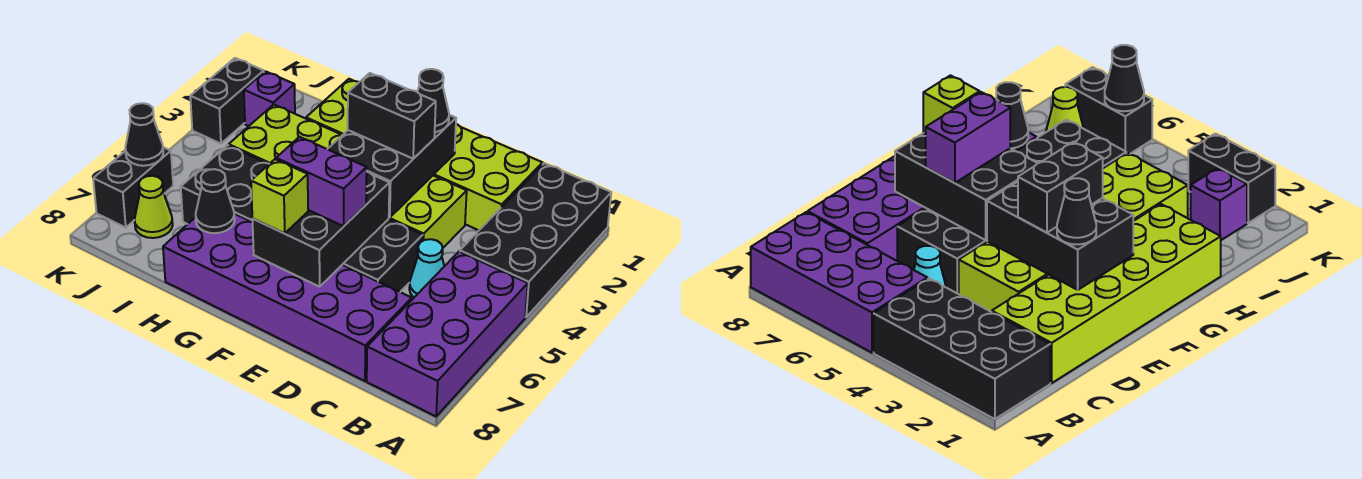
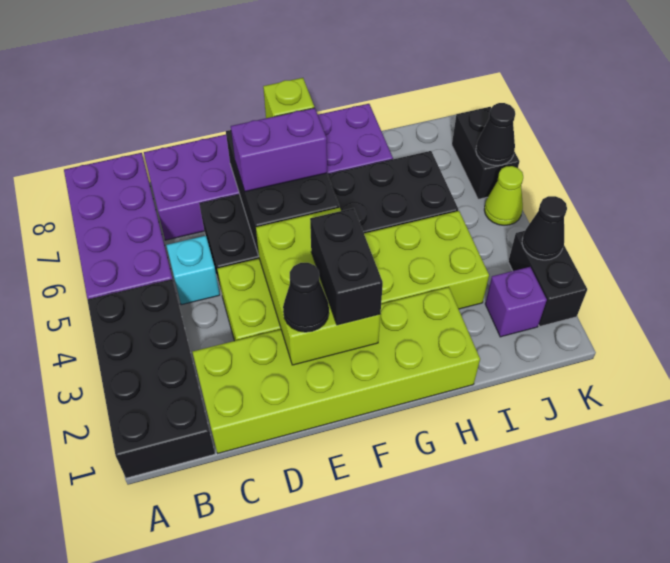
cyan 1x1 cone [409,239,444,297] -> cyan 1x1 brick [166,236,220,305]
black 2x3 brick [328,115,456,218] -> lime 2x3 brick [256,208,380,365]
black 1x2 brick [348,73,436,159] -> black 1x2 brick turned to [310,208,383,325]
black 1x1 cone [196,169,235,233] -> black 1x1 cone moved to [522,196,567,260]
lime 1x1 cone [135,176,173,238] -> lime 1x1 cone moved to [484,166,523,225]

